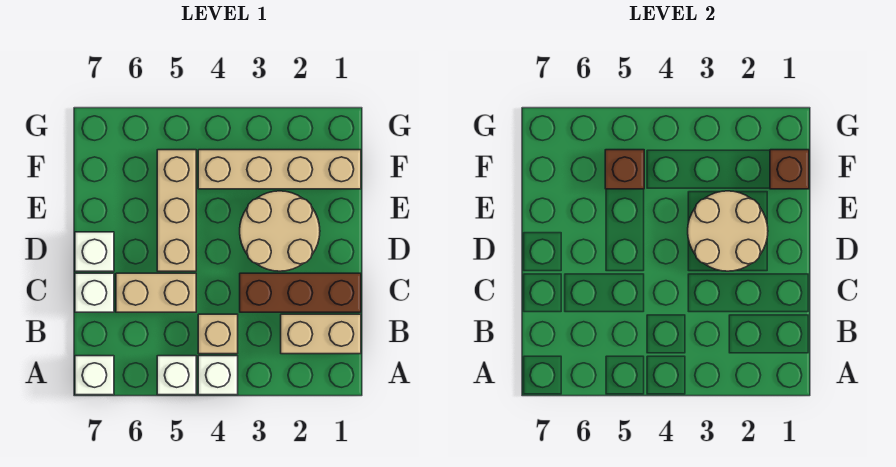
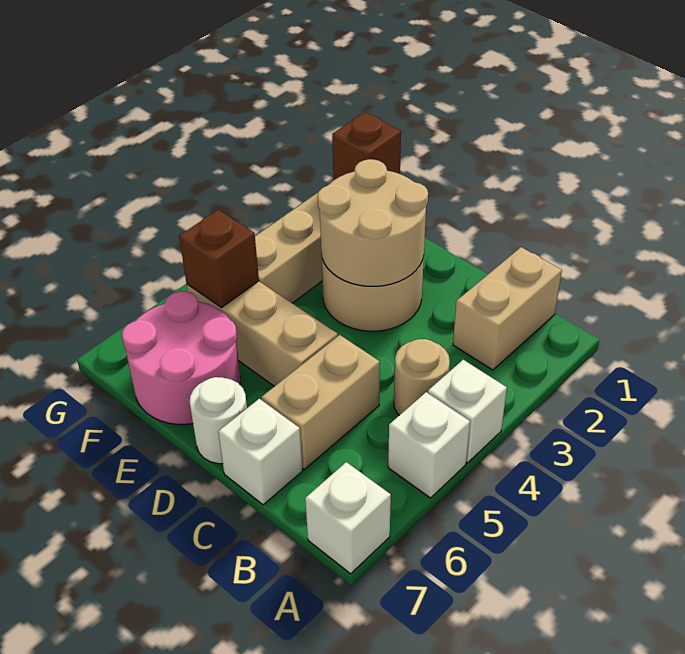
tan 1x1 brick [198,314,238,354] -> tan 1x1 round brick [394,339,450,415]
brown 1x3 brick [240,273,361,312] -> none
white 1x1 brick [75,232,114,271] -> white 1x1 round brick [190,377,247,464]
none -> pink 2x2 round brick [122,291,240,425]

